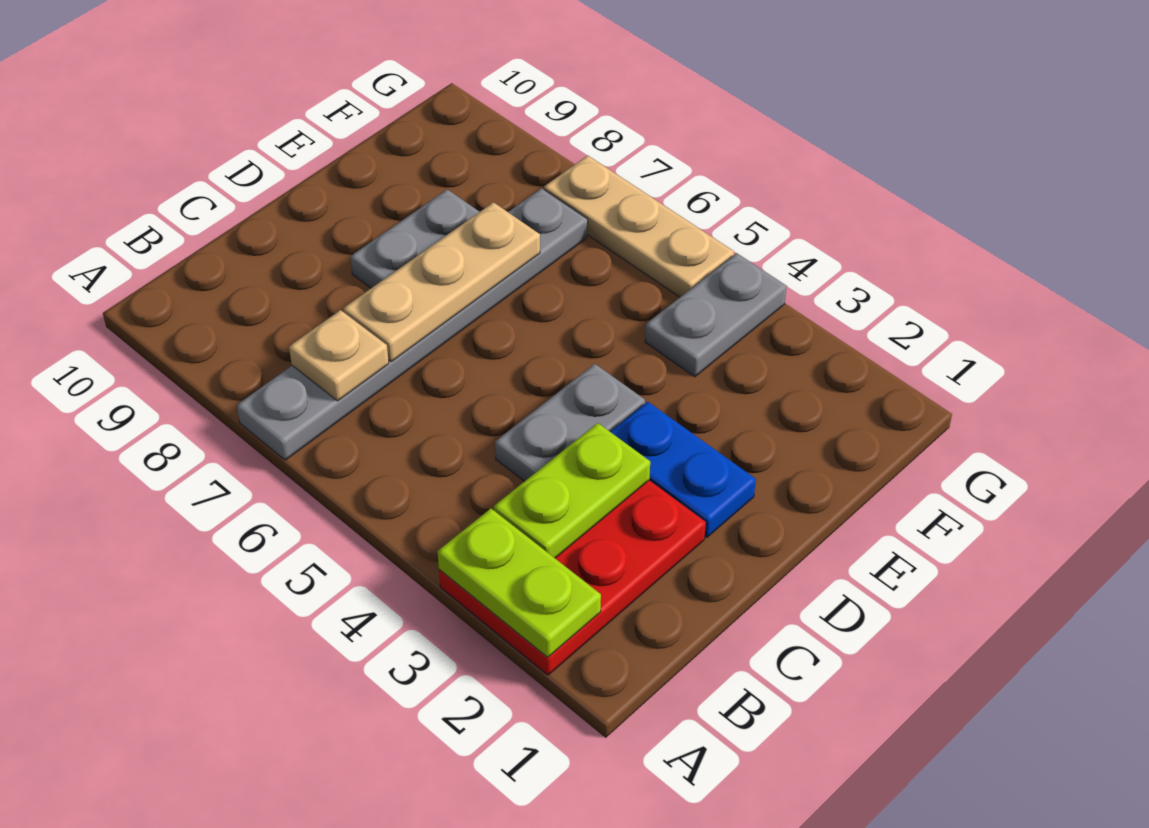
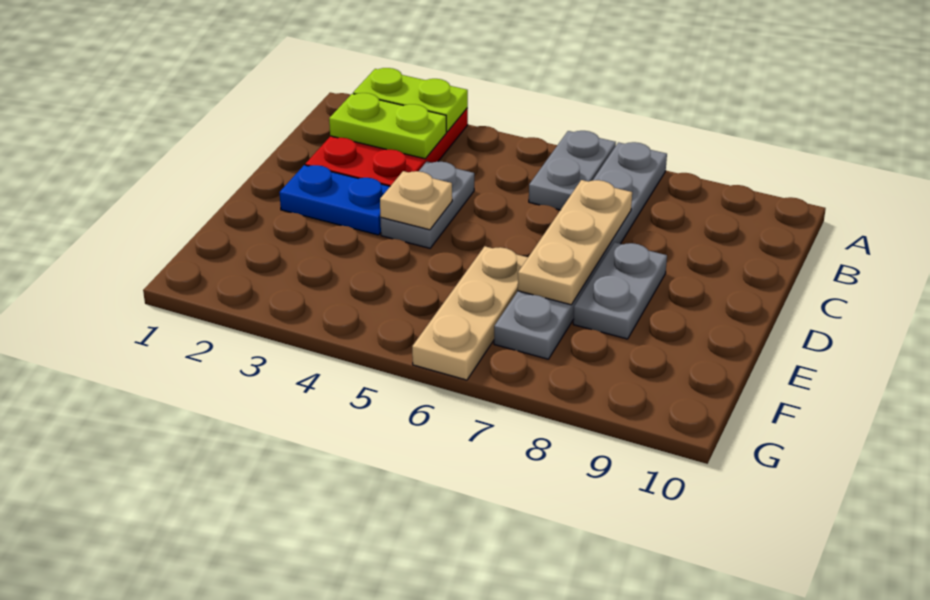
lime 1x2 plate [494,423,650,558] -> lime 1x2 plate turned to [329,93,446,159]
tan 1x1 plate [289,310,389,401] -> tan 1x1 plate moved to [380,171,452,230]
grey 1x2 plate [645,253,787,377] -> grey 1x2 plate moved to [529,131,616,210]
tan 1x3 plate [544,155,734,297] -> tan 1x3 plate turned to [412,246,528,380]

